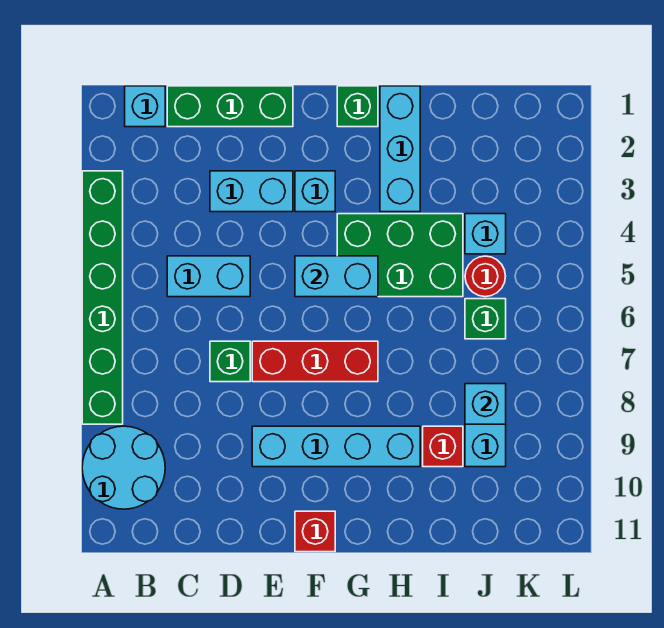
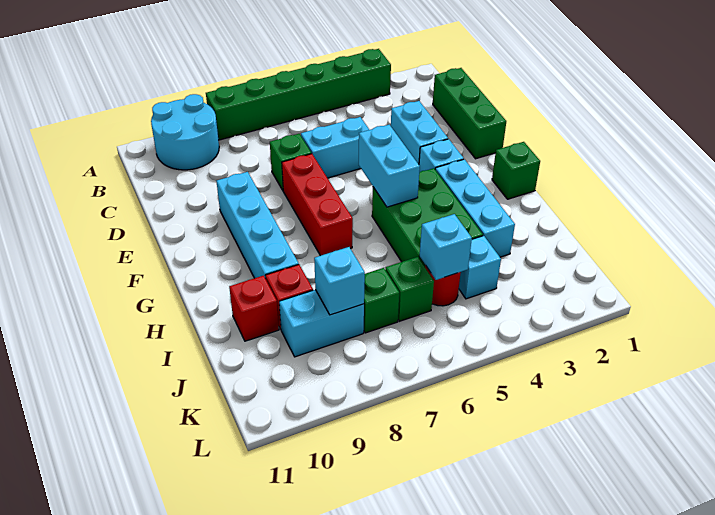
cyan 1x1 brick [125,86,165,127] -> cyan 1x1 brick moved to [420,214,472,280]
cyan 1x2 brick [167,256,250,297] -> cyan 1x2 brick turned to [301,117,369,178]
red 1x1 brick [295,511,335,552] -> red 1x1 brick moved to [229,276,279,341]
cyan 1x3 brick [380,86,420,212] -> cyan 1x3 brick turned to [435,159,515,257]
none -> green 1x1 brick [364,268,399,333]

